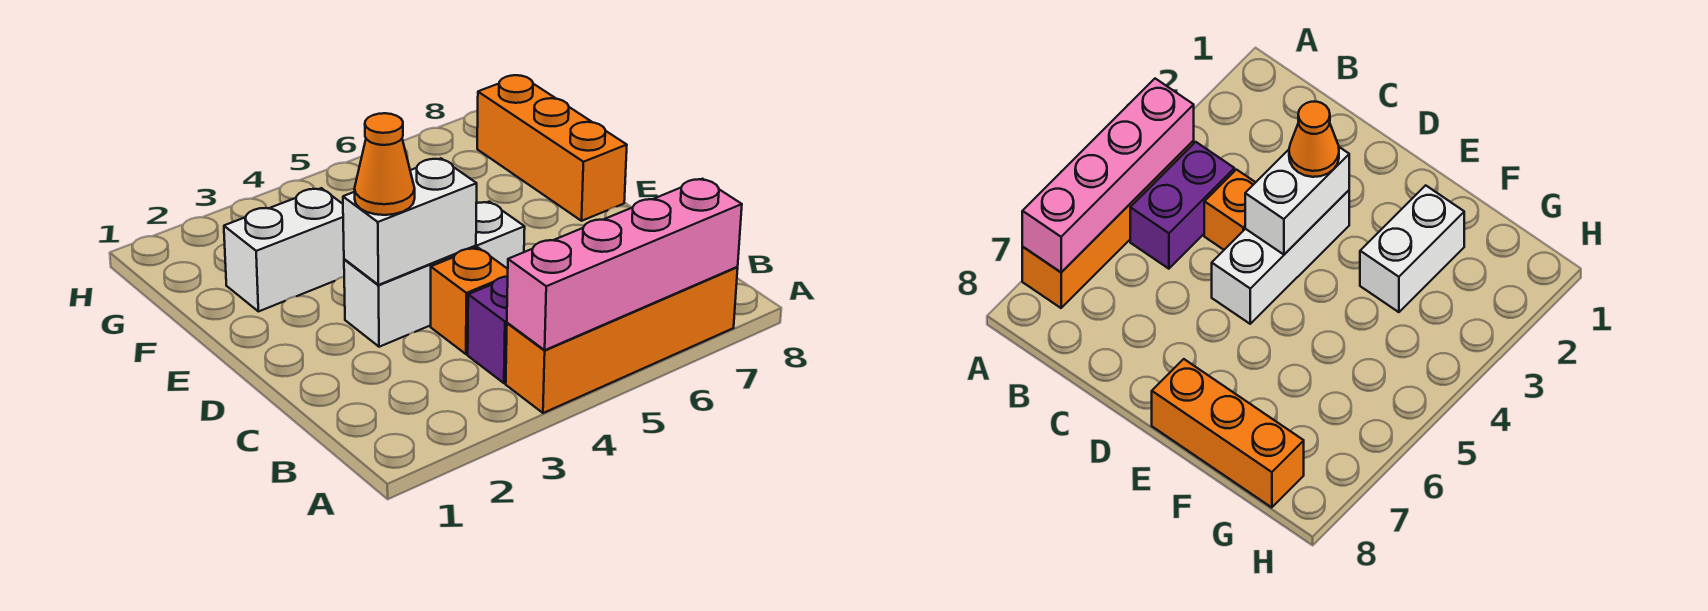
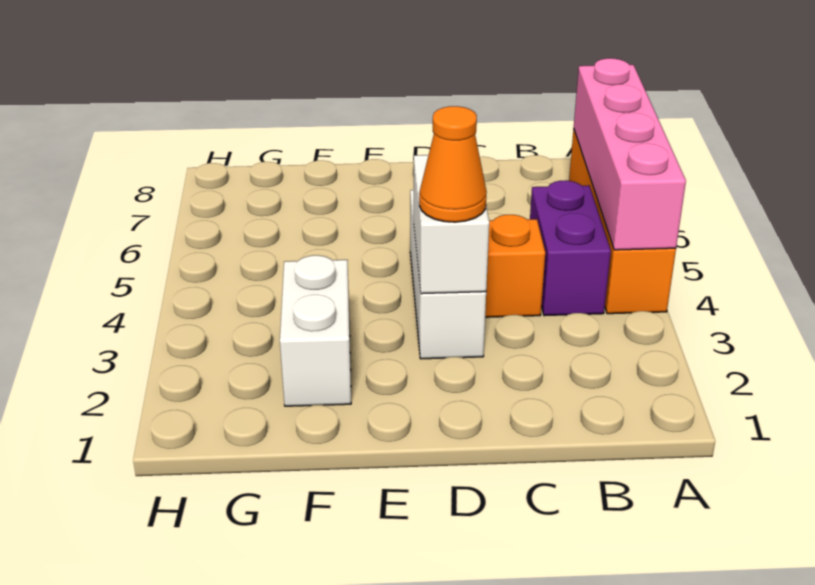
orange 1x3 brick [477,75,627,221] -> none

